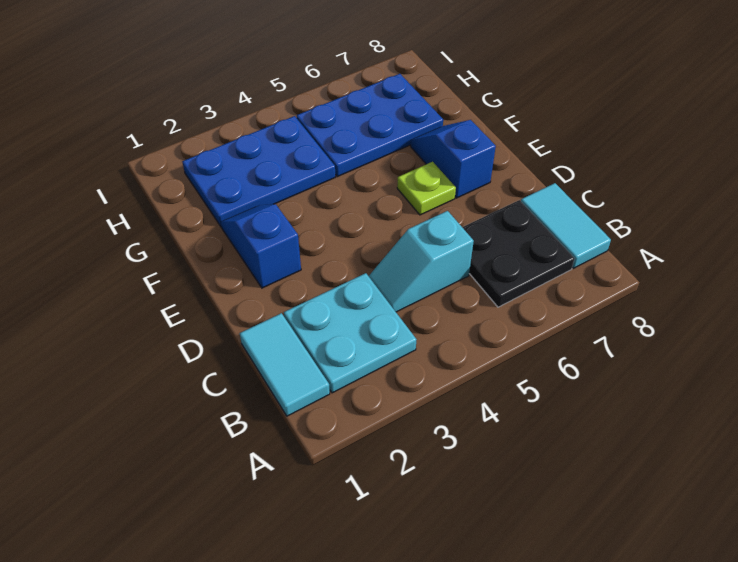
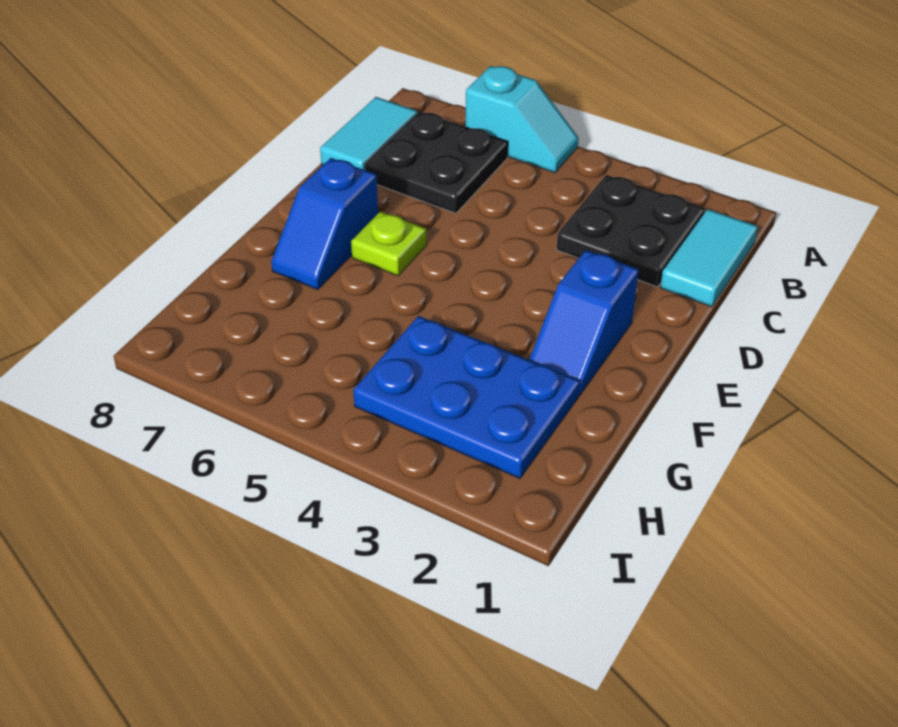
cyan 2x2 plate [284,273,417,393] -> black 2x2 plate [556,175,705,287]
cyan 1x2 slope [369,211,474,312] -> cyan 1x2 slope moved to [465,66,579,173]
blue 2x3 plate [297,74,443,177] -> none

